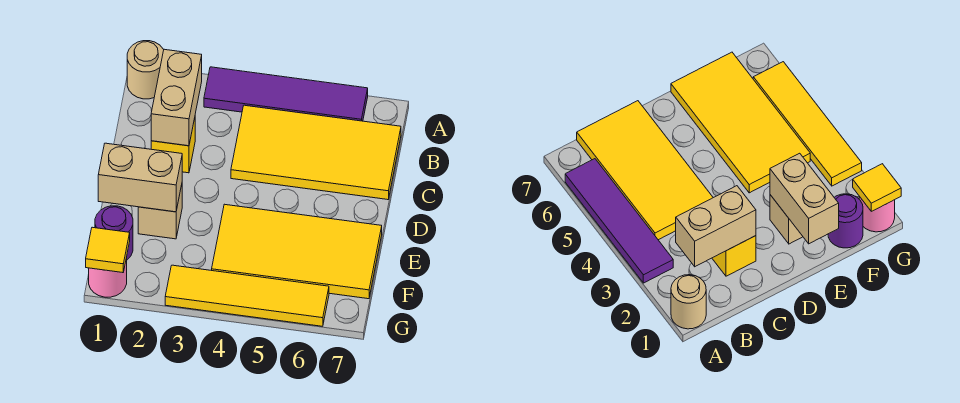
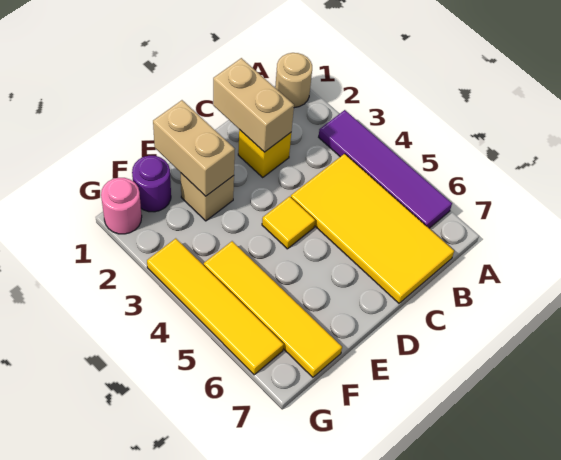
tan 1x2 brick [151,49,202,146] -> tan 1x2 brick turned to [213,58,294,152]
yellow 2x4 tile [212,204,382,299] -> yellow 1x4 tile [204,241,342,377]
yellow 1x1 tile [86,227,130,273] -> yellow 1x1 tile moved to [262,196,315,249]

